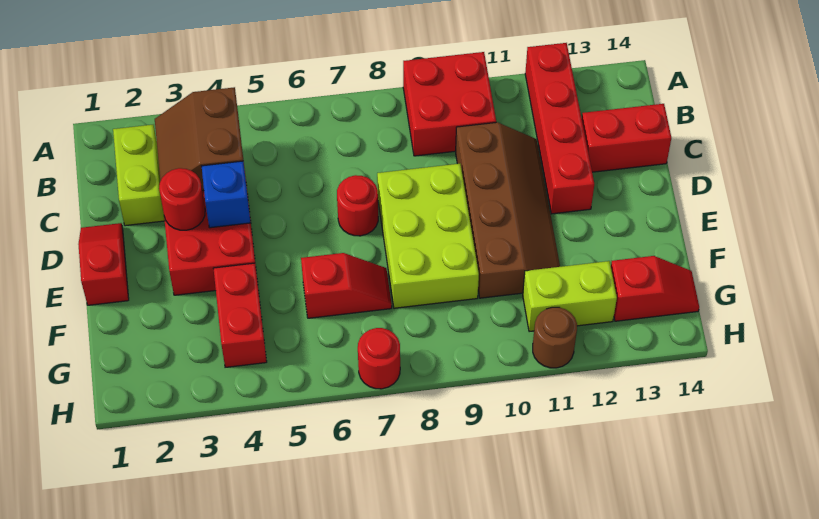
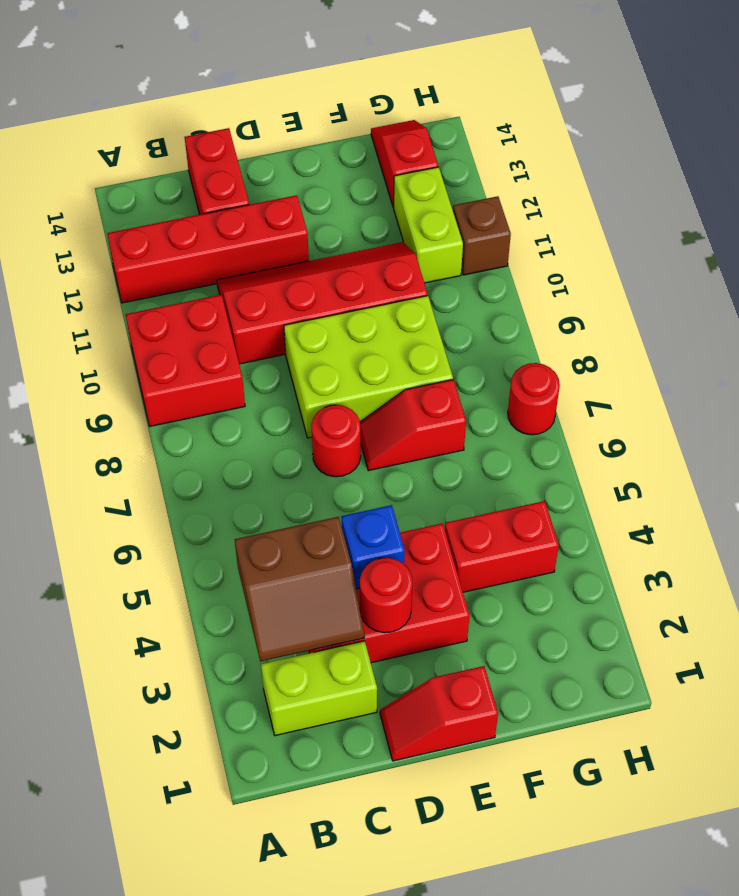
brown 2x4 slope [456,122,560,298] -> red 2x4 slope [217,242,428,364]
red 1x2 slope [301,253,392,318] -> red 1x2 slope turned to [360,380,466,471]
brown 1x1 round brick [533,307,577,368] -> brown 1x1 brick [453,196,511,275]

